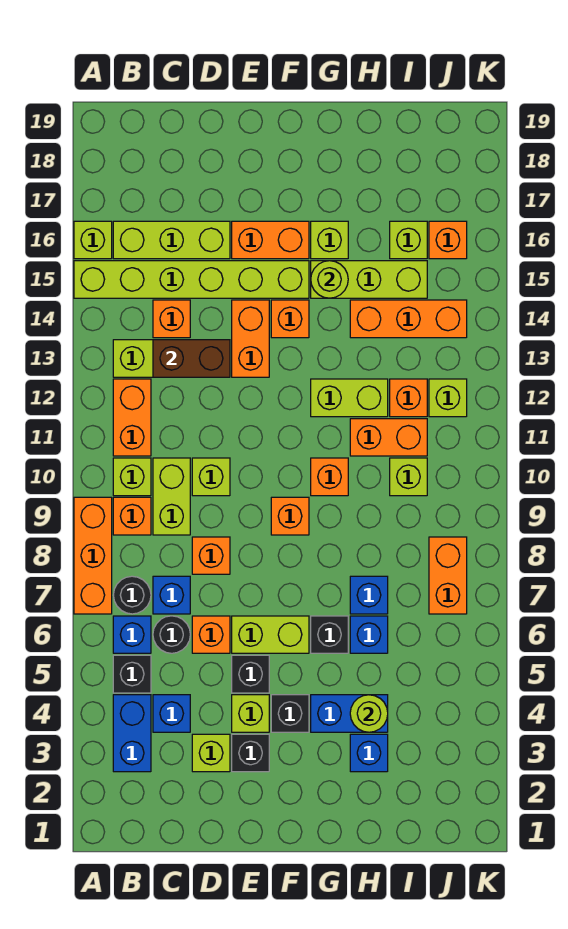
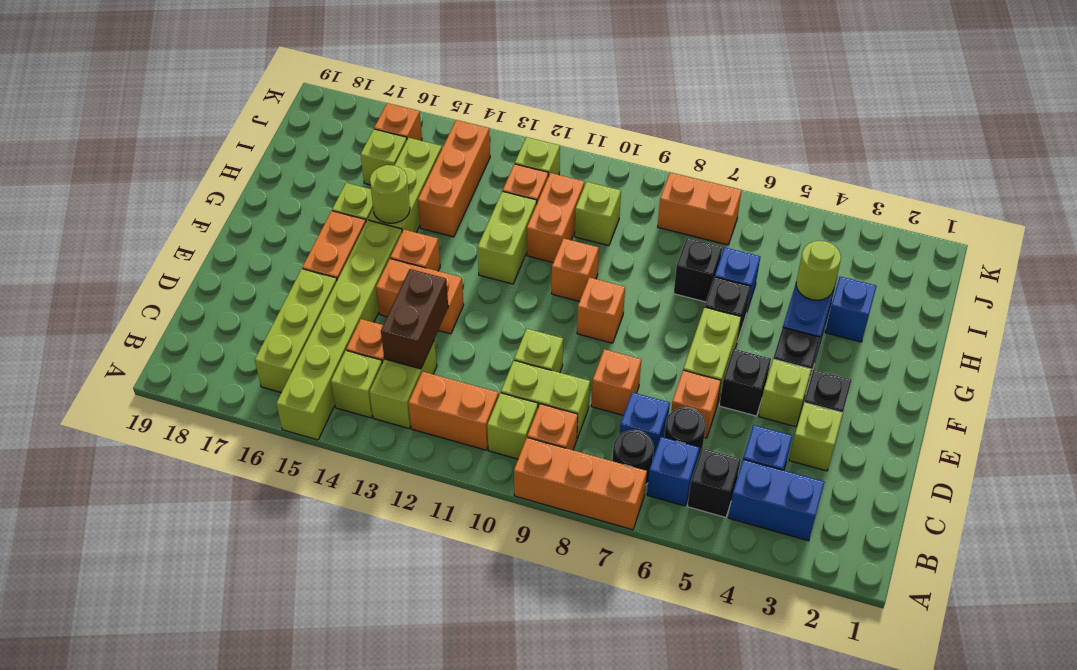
lime 1x1 brick [74,221,112,259] -> lime 1x1 brick moved to [331,351,382,418]
blue 1x1 brick [350,576,388,614] -> black 1x1 brick [674,238,722,302]

